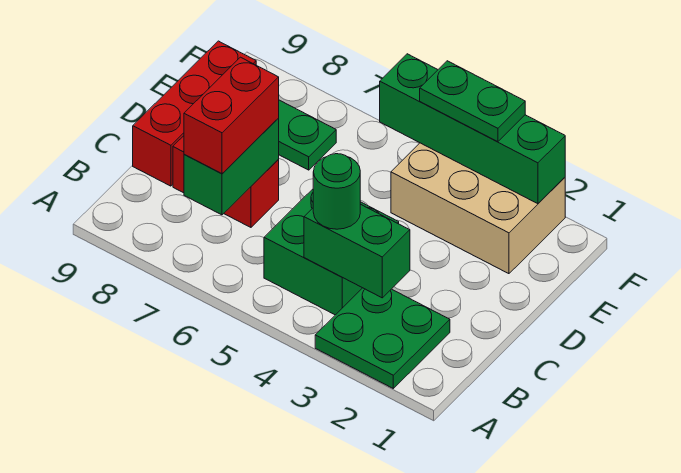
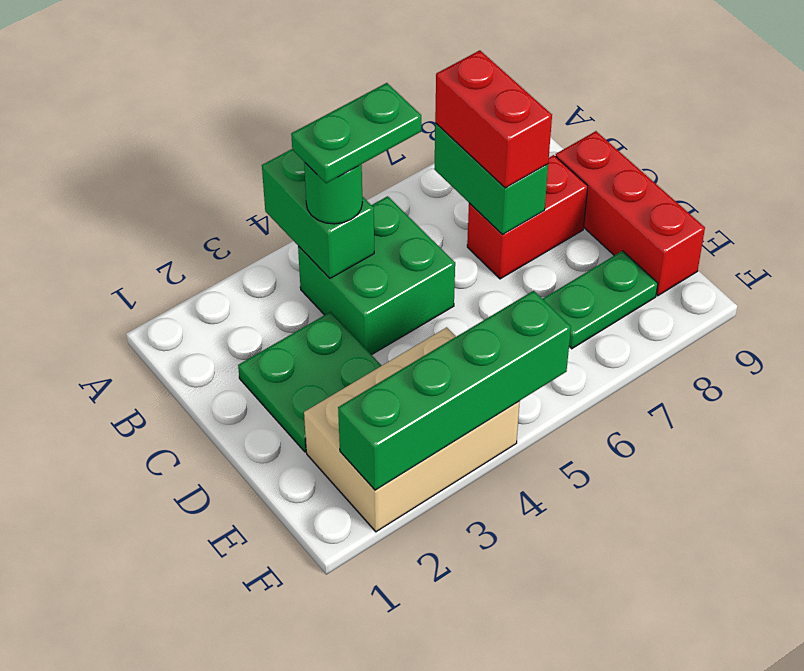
green 2x2 plate [315,288,450,388] -> green 2x2 plate moved to [238,312,382,452]
green 1x2 brick [304,204,410,298] -> green 1x2 brick turned to [262,149,374,278]
green 1x2 plate [420,61,525,142] -> green 1x2 plate moved to [291,83,421,183]

